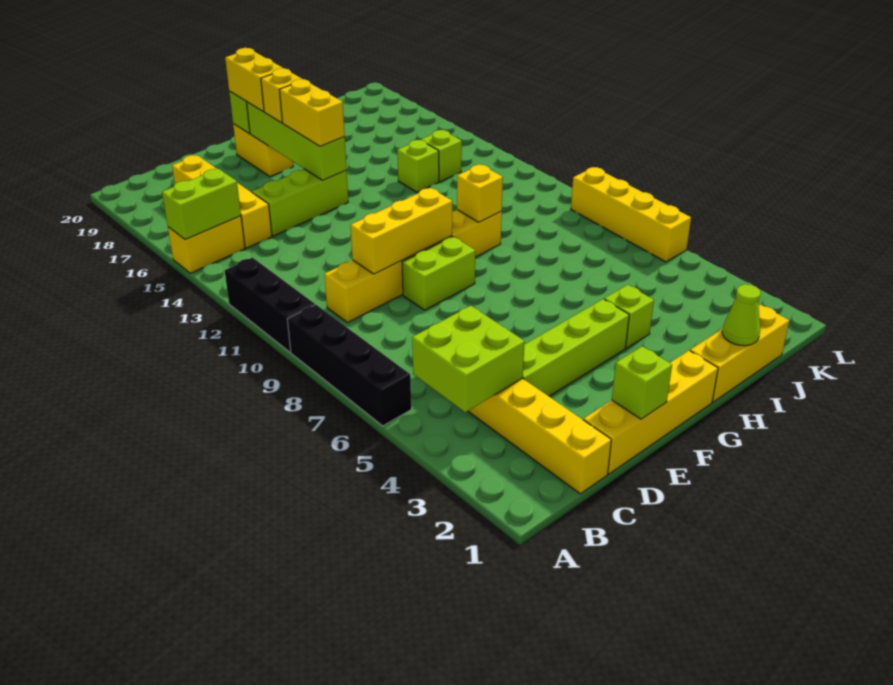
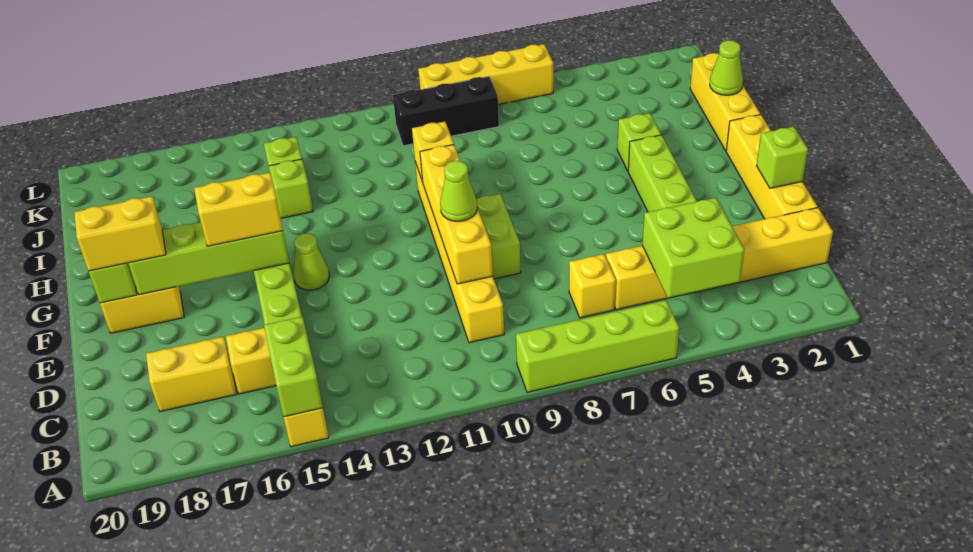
black 1x4 brick [287,305,411,426] -> lime 1x4 brick [516,300,679,392]
black 1x3 brick [225,258,315,352] -> black 1x3 brick moved to [393,76,499,146]
yellow 1x3 brick [351,188,452,274] -> yellow 1x4 brick [420,145,493,284]
none -> lime 1x1 cone [440,161,477,222]
none -> lime 1x1 cone [294,233,329,290]
yellow 1x1 brick [261,68,302,123] -> yellow 1x1 brick moved to [569,254,616,318]

